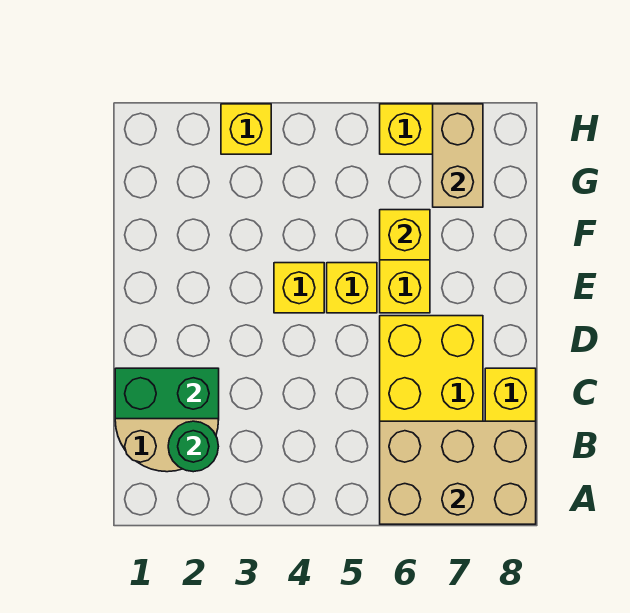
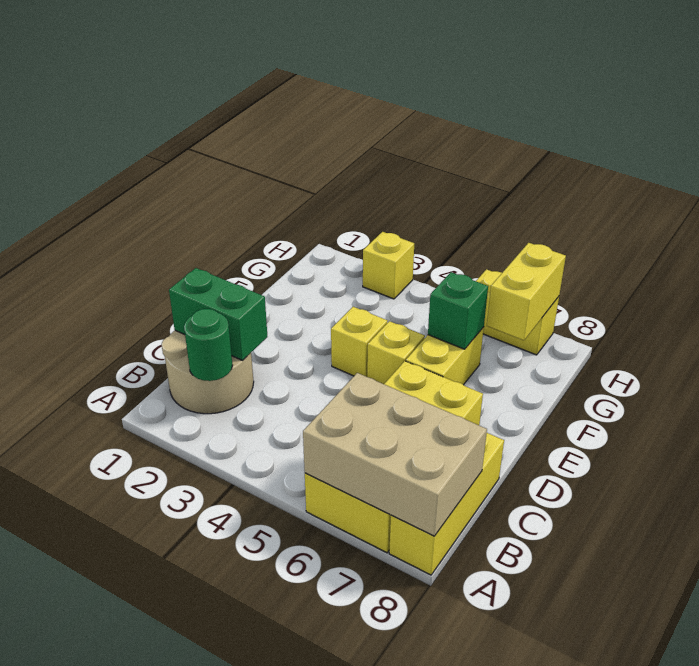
yellow 1x1 brick [380,210,430,260] -> green 1x1 brick [428,272,488,349]
tan 1x2 brick [433,104,483,207] -> yellow 1x2 brick [487,243,566,340]

